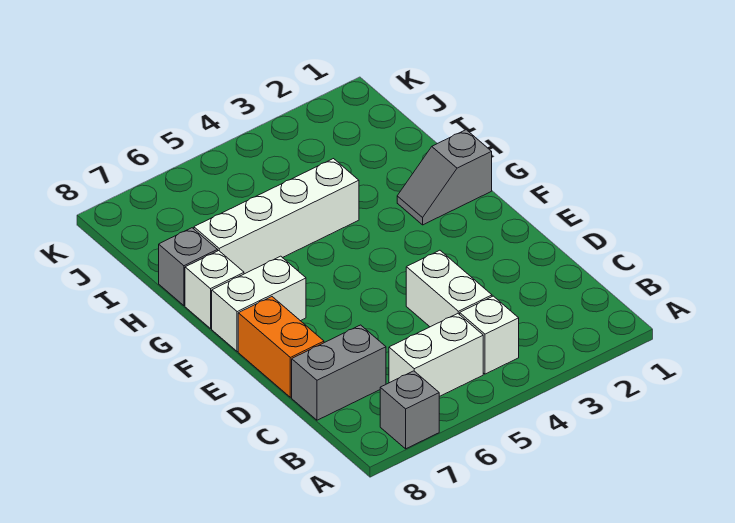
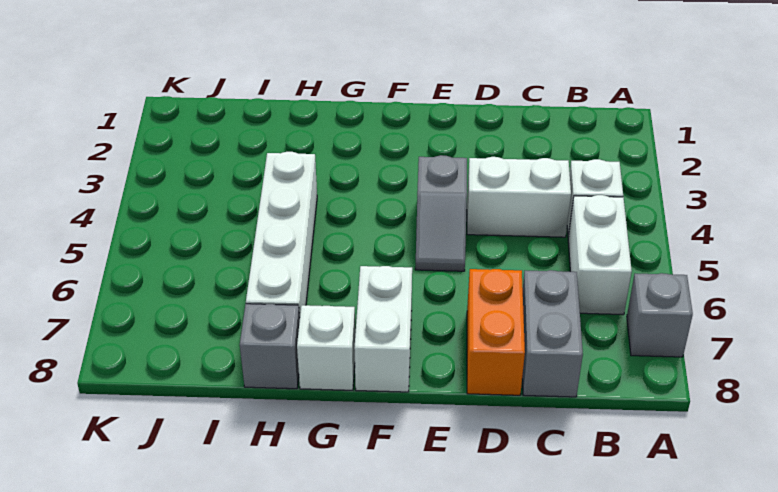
orange 1x2 brick [238,297,324,397] -> orange 1x2 brick turned to [467,269,525,395]
grey 1x2 slope [397,130,492,225] -> grey 1x2 slope moved to [415,155,467,271]

